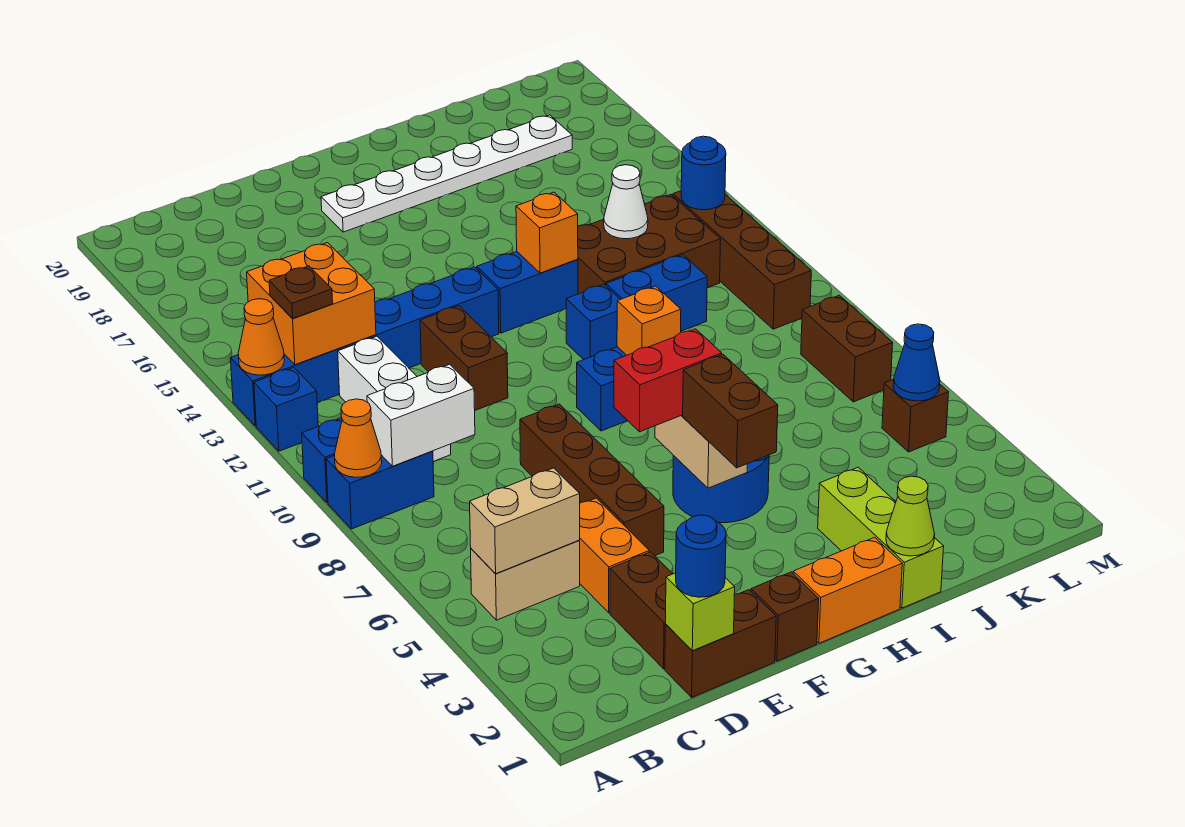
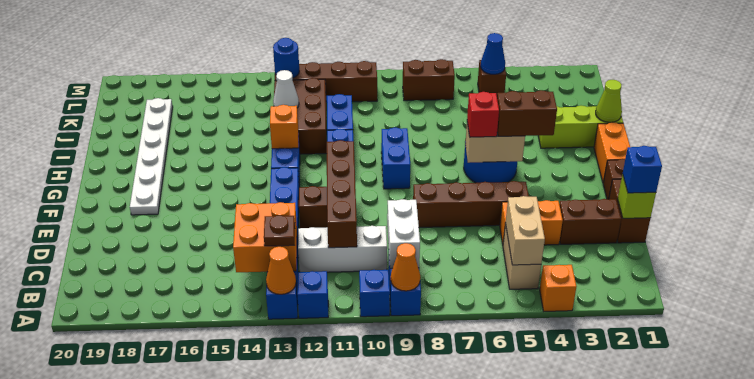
none -> brown 1x4 brick [327,140,357,248]
blue 1x1 round brick [676,515,726,597] -> blue 1x1 brick [623,146,662,193]
red 1x2 brick [614,329,722,432] -> red 1x1 brick [467,92,499,137]
orange 1x1 brick [617,286,681,355] -> orange 1x1 brick moved to [540,265,576,311]

